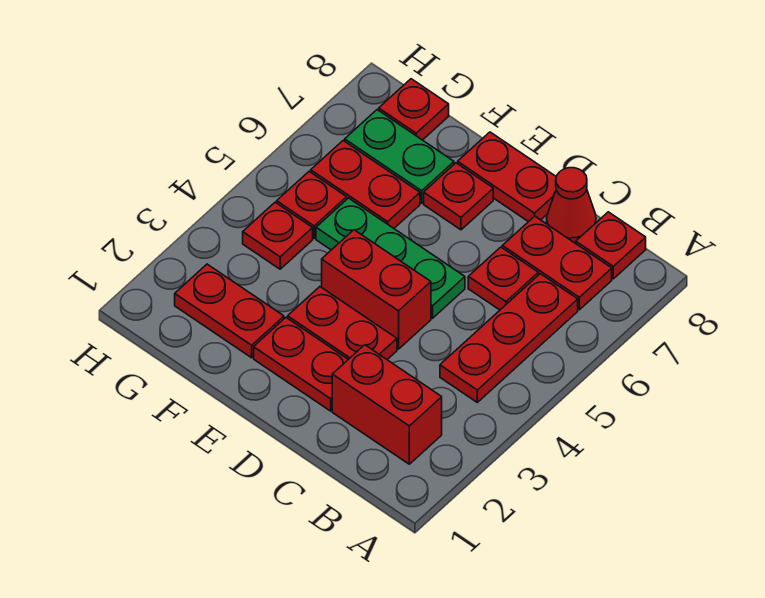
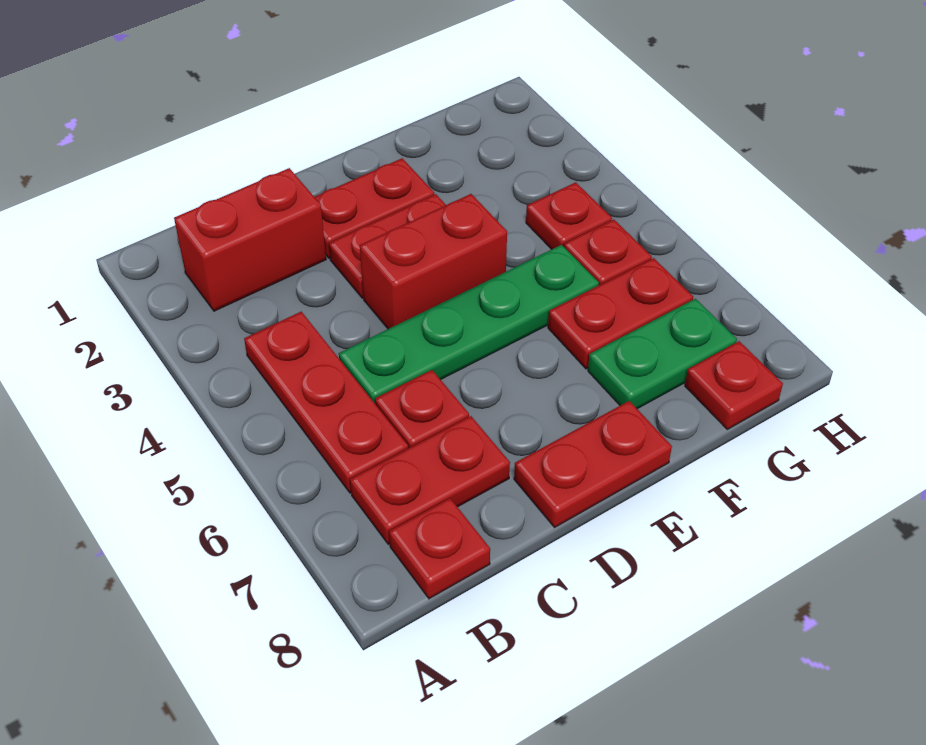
red 1x1 cone [547,168,596,244] -> none
green 1x3 plate [316,198,465,318] -> green 1x4 plate [339,245,599,403]
red 1x1 plate [424,163,493,230] -> none
red 1x2 plate [175,264,284,358] -> none

